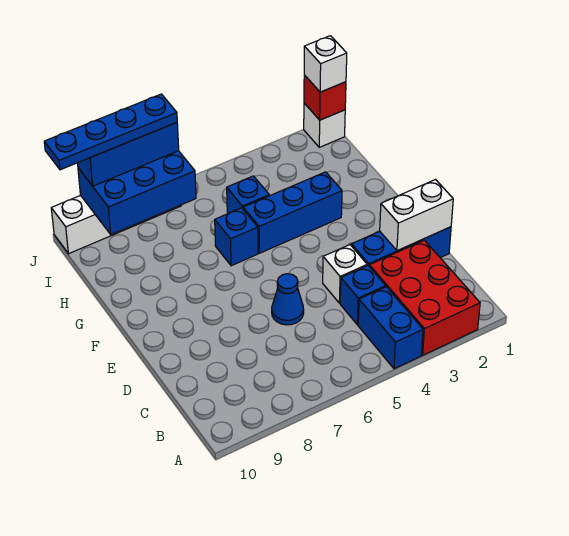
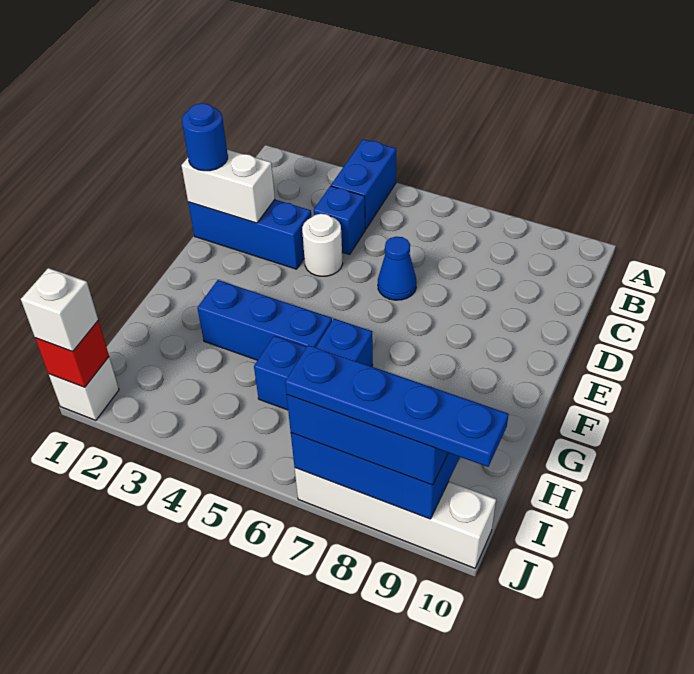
red 2x3 brick [369,240,480,355] -> none
none -> blue 1x1 round brick [182,103,228,171]
white 1x1 brick [323,245,367,303] -> white 1x1 round brick [302,214,343,276]

